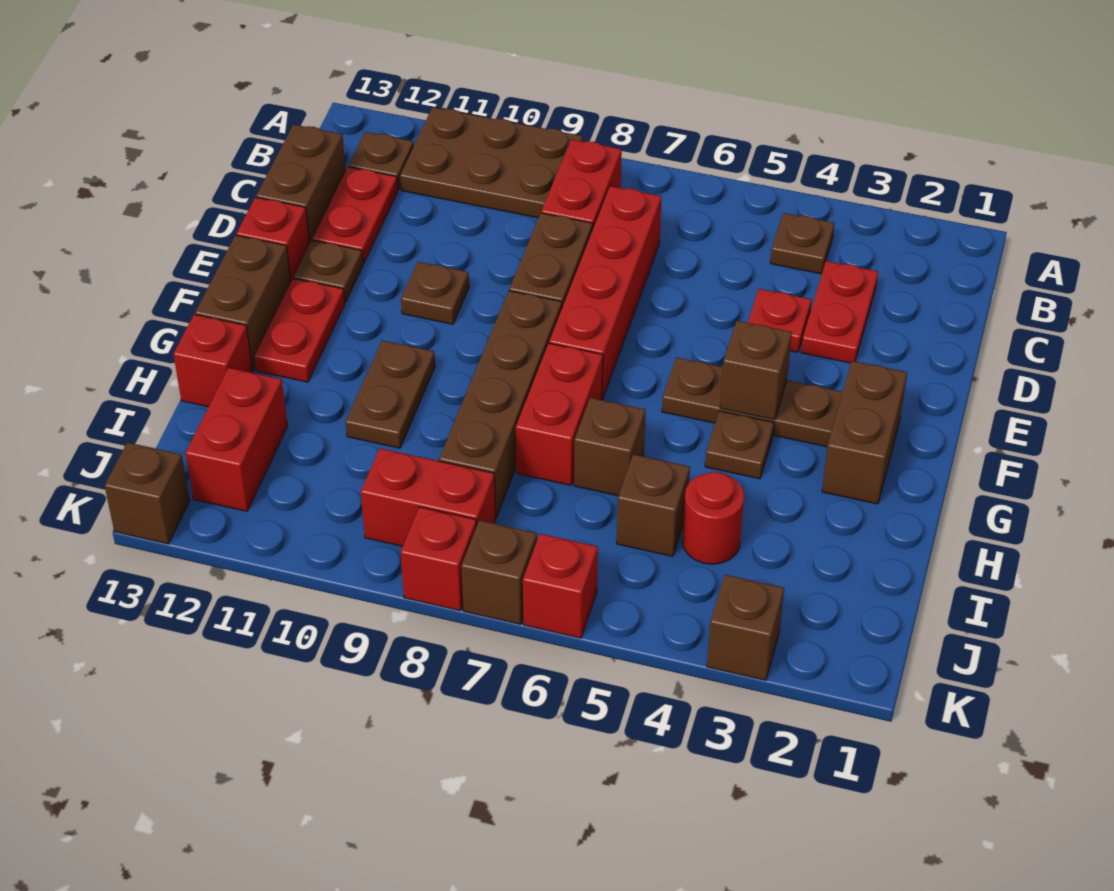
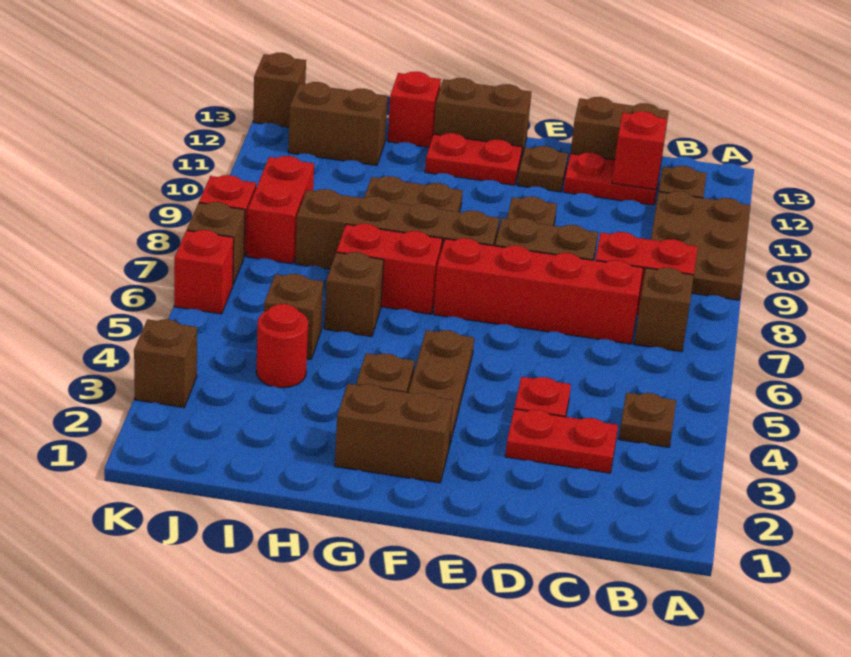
red 1x1 brick [236,197,309,281] -> red 1x1 brick moved to [612,111,667,190]
brown 1x1 brick [720,321,792,420] -> brown 1x1 brick moved to [634,268,694,352]
red 1x2 brick [186,368,288,511] -> brown 1x2 brick [288,82,388,166]

